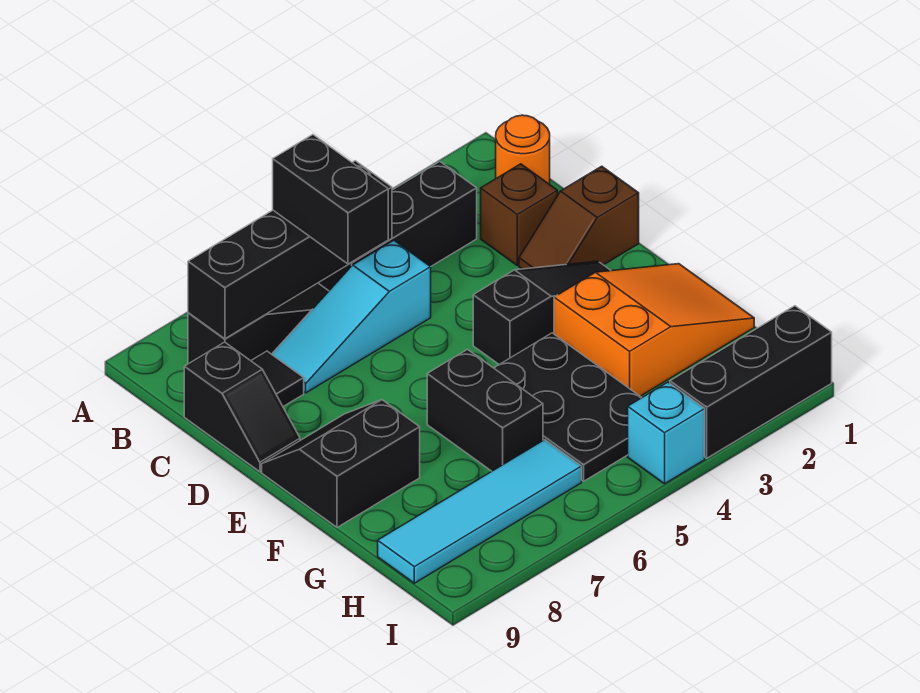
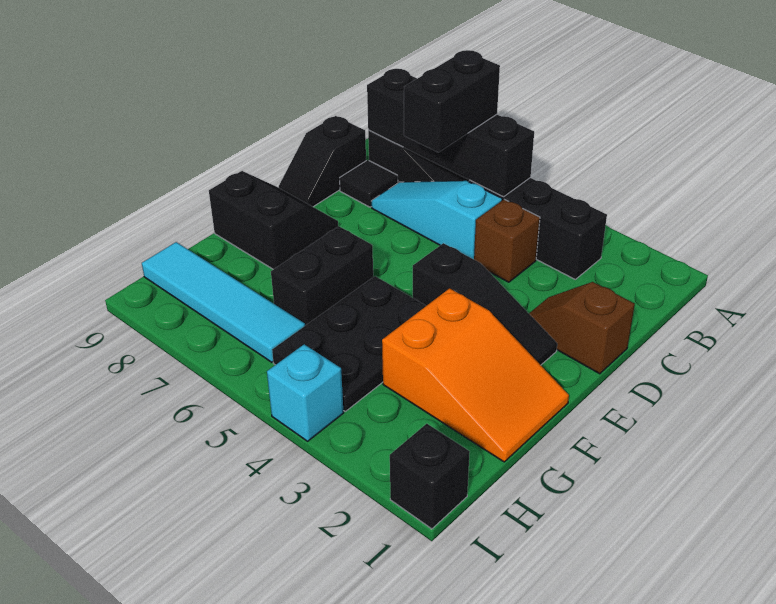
orange 1x1 round brick [496,115,550,184] -> none
brown 1x1 brick [481,164,558,265] -> brown 1x1 brick moved to [474,199,540,282]
black 1x3 brick [670,306,832,458] -> black 1x1 brick [390,424,470,529]

